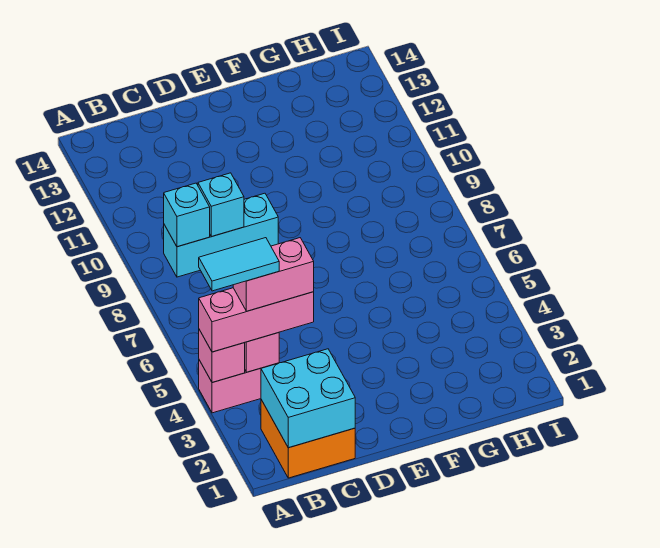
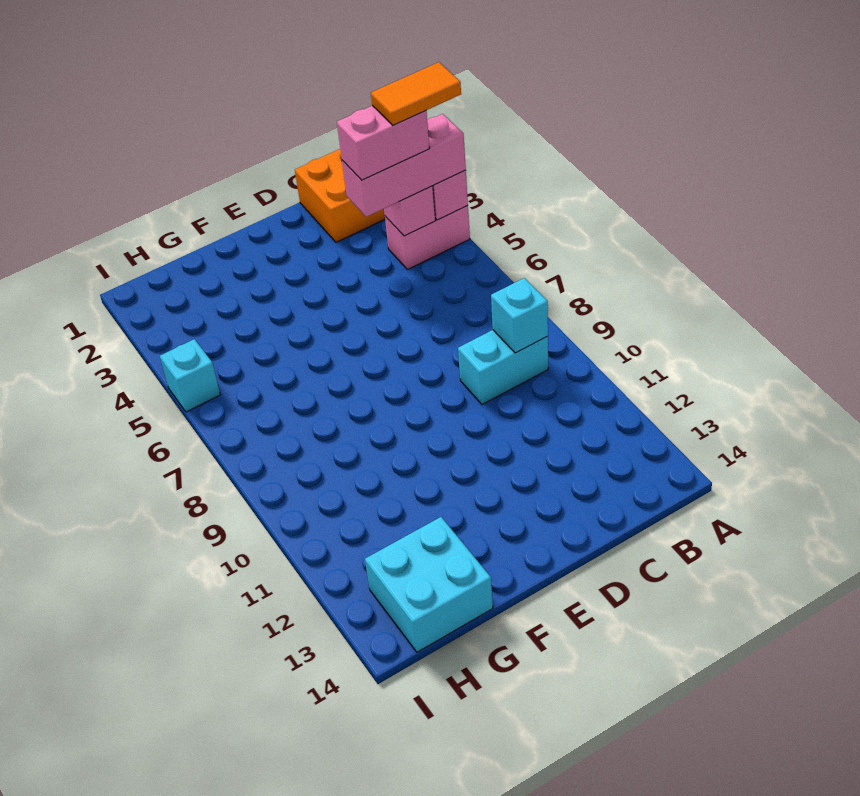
cyan 1x2 tile [199,238,279,291] -> orange 1x2 tile [371,62,461,125]
cyan 2x2 brick [261,349,355,448] -> cyan 2x2 brick moved to [365,517,493,652]
cyan 1x3 brick [164,193,278,277] -> cyan 1x2 brick [458,330,548,404]
cyan 1x1 brick [198,173,244,236] -> cyan 1x1 brick moved to [160,339,220,412]

